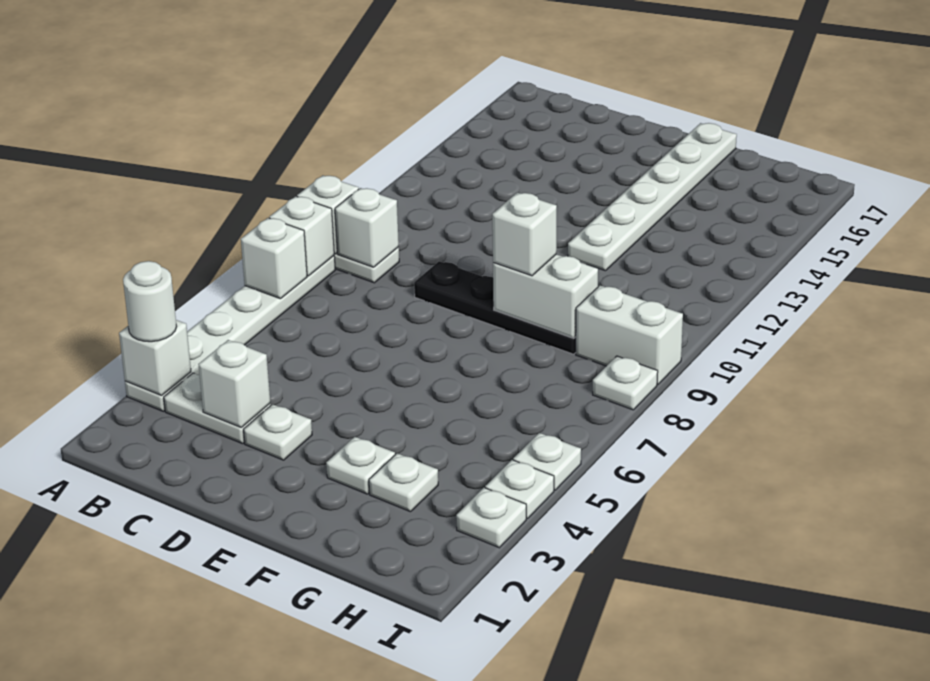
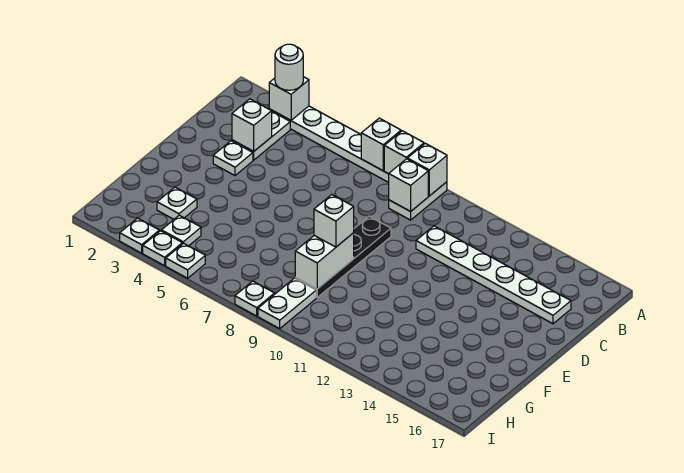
white 1x1 plate [326,437,395,494] -> white 1x1 plate moved to [161,215,201,246]
white 1x6 plate [568,123,737,271] -> white 1x6 plate moved to [416,226,571,324]
white 1x2 brick [576,285,683,384] -> white 1x2 plate [258,278,316,328]

